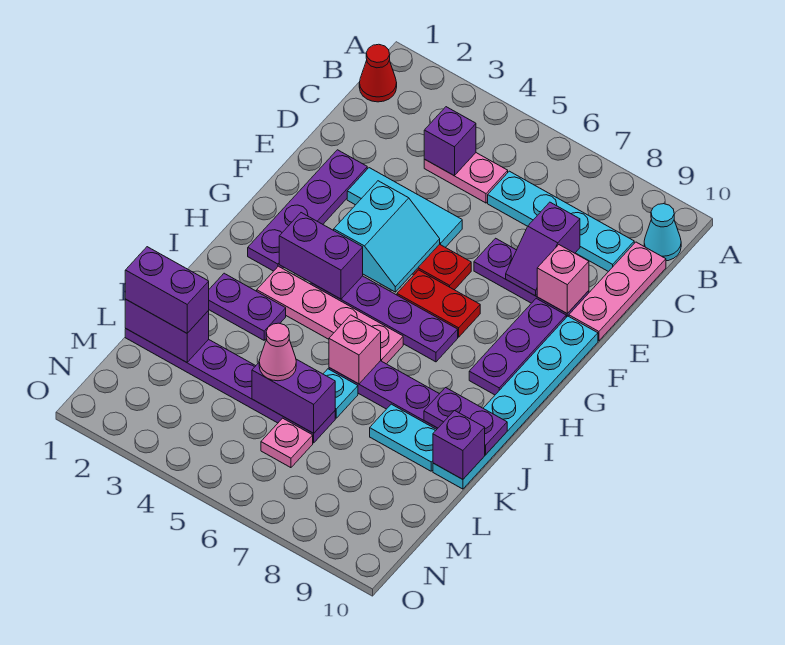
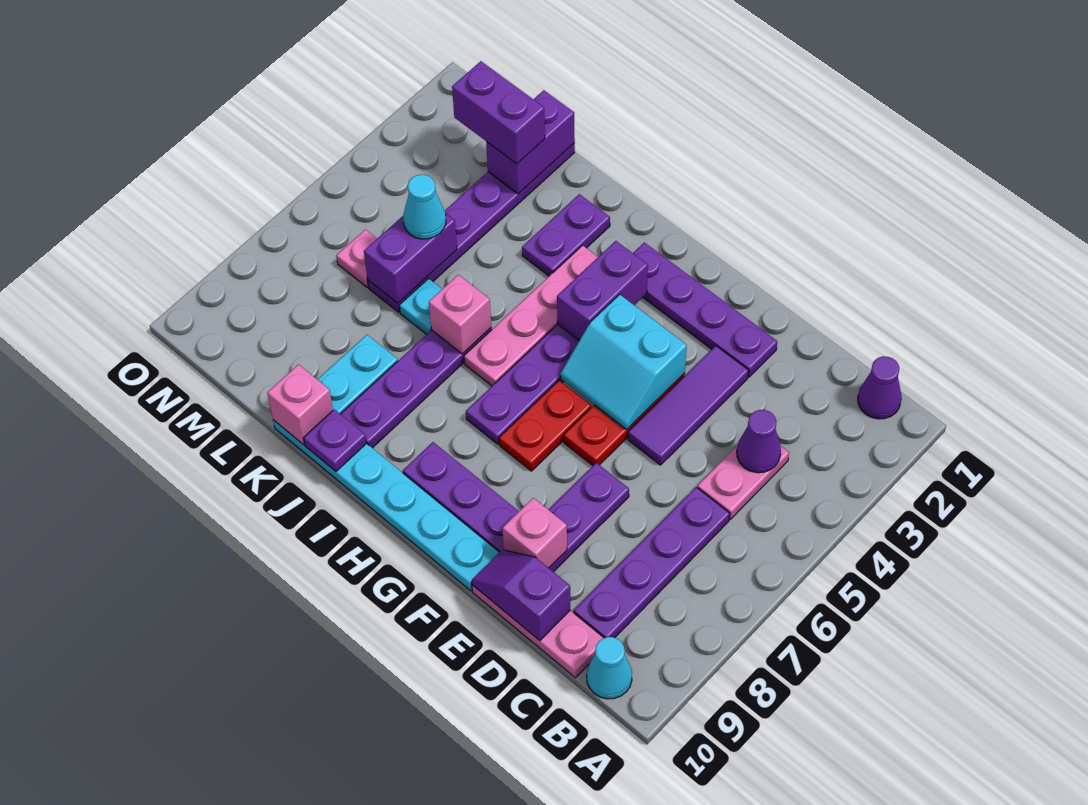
red 1x1 cone [359,44,397,102] -> purple 1x1 cone [858,356,902,419]
purple 1x1 brick [424,107,476,176] -> purple 1x1 cone [737,410,781,473]
cyan 1x4 plate [488,171,634,272] -> purple 1x4 plate [574,487,730,638]
purple 1x2 slope [506,202,580,296] -> purple 1x2 slope moved to [472,550,570,641]
cyan 1x3 tile [347,168,462,247] -> purple 1x3 tile [628,346,749,465]
purple 1x2 plate [424,388,507,455] -> purple 1x1 plate [303,409,367,471]
purple 1x1 brick [433,411,485,479] -> pink 1x1 brick [267,364,333,445]
purple 1x2 brick [125,247,209,333] -> purple 1x2 brick turned to [452,61,545,164]
pink 1x1 cone [259,323,296,381] -> cyan 1x1 cone [403,175,446,239]

